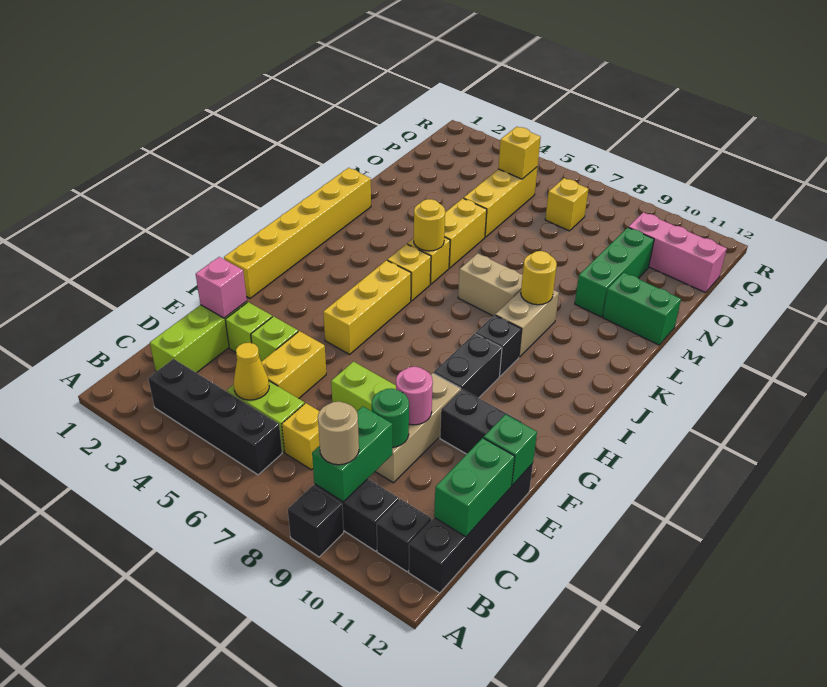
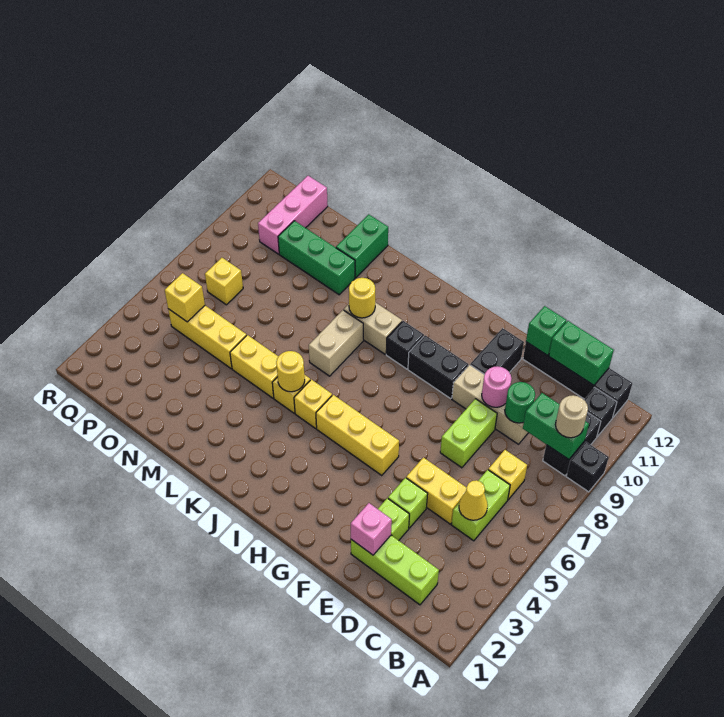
black 1x4 brick [148,359,282,475] -> none
yellow 1x6 brick [224,168,371,298] -> none

